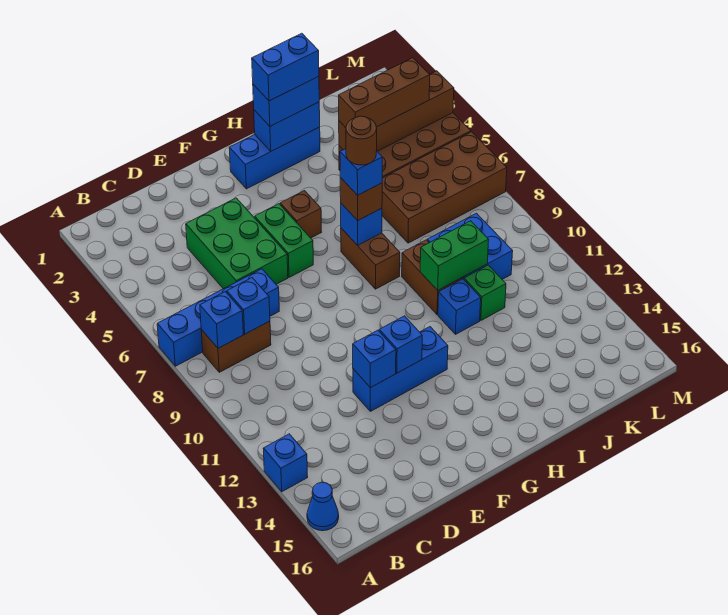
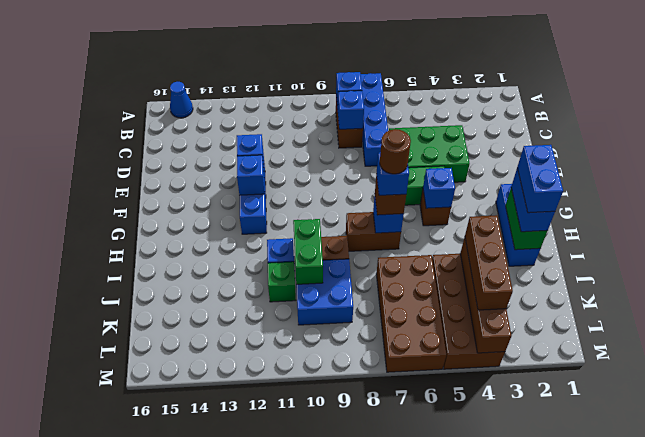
blue 1x1 brick [263,434,308,492] -> blue 1x1 brick moved to [423,168,455,208]
blue 1x2 brick [254,102,320,151] -> green 1x2 brick [506,188,547,250]

